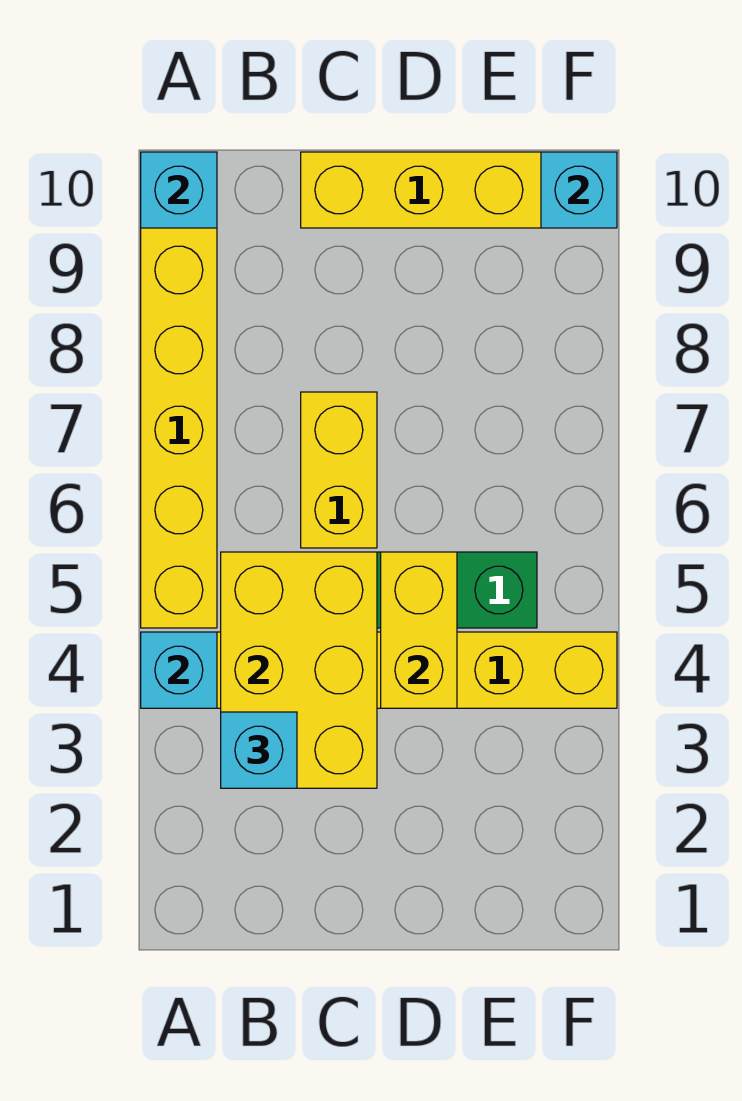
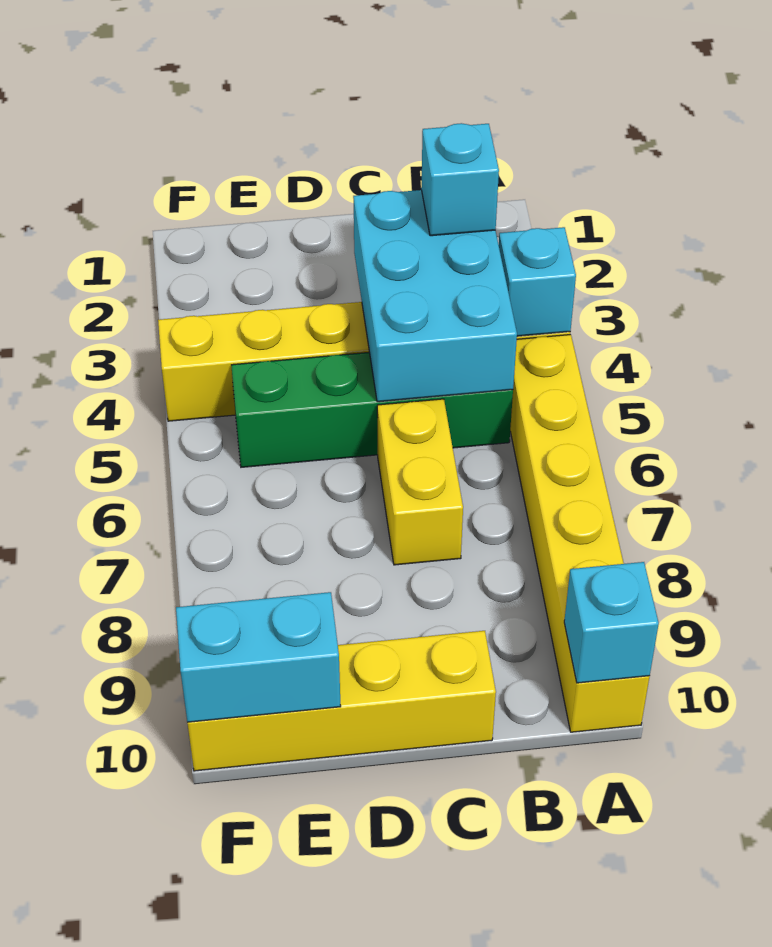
yellow 2x3 brick [221,552,377,788] -> cyan 2x3 brick [353,190,517,402]
yellow 1x2 brick [381,552,457,708] -> none
cyan 1x1 brick [541,152,617,228] -> cyan 1x2 brick [176,592,341,722]

